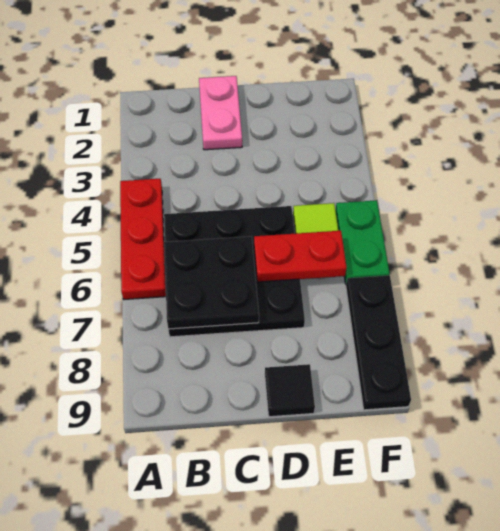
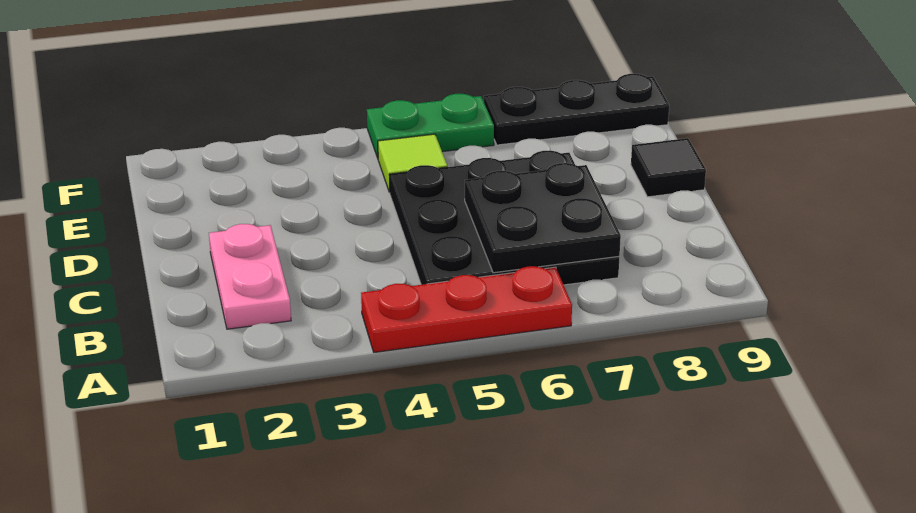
pink 1x2 plate [199,76,242,150] -> pink 1x2 plate turned to [209,224,291,329]
red 1x2 plate [254,231,347,282] -> none

